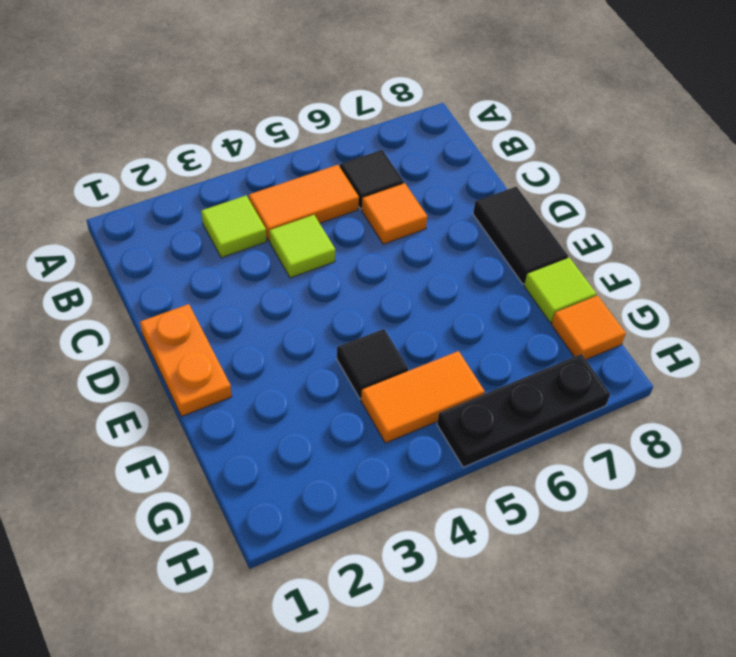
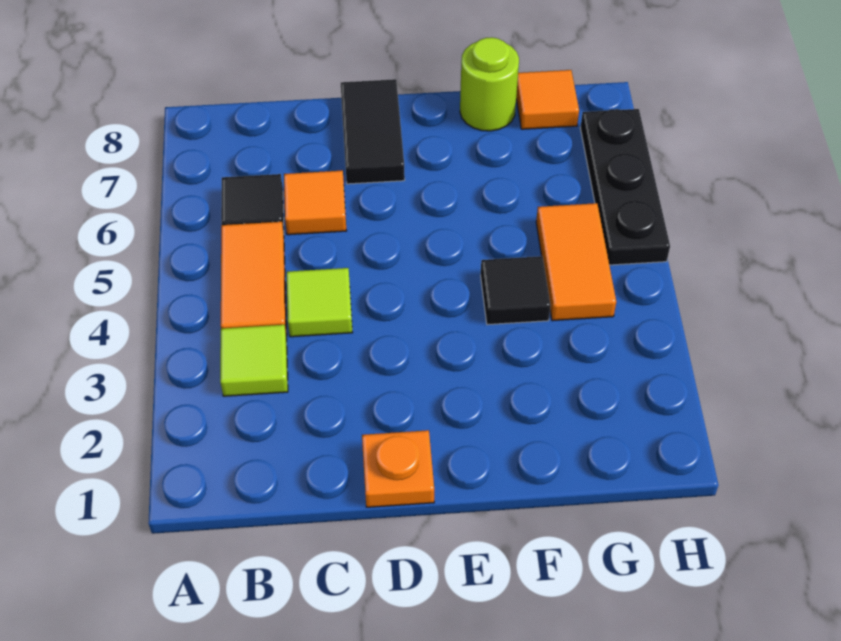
orange 1x2 plate [140,304,232,416] -> orange 1x1 plate [362,430,434,507]
black 1x2 tile [473,187,568,284] -> black 1x2 tile turned to [341,79,405,184]
lime 1x1 tile [524,258,596,323] -> lime 1x1 round brick [460,37,519,131]

